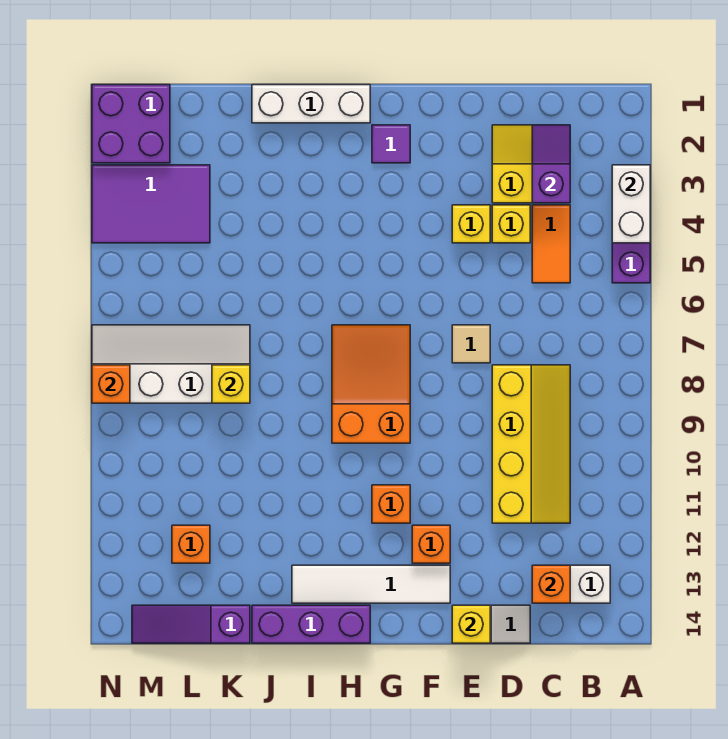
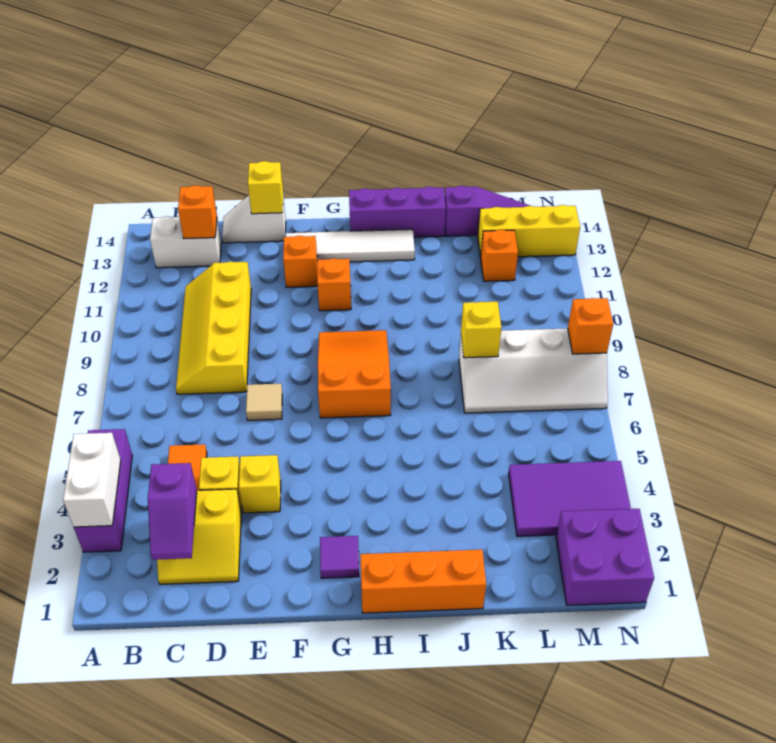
orange 2x3 slope [332,325,410,443] -> orange 2x3 slope turned to [318,330,391,418]
white 1x3 brick [252,85,370,123] -> orange 1x3 brick [360,550,486,613]
none -> yellow 1x3 brick [478,205,580,257]

